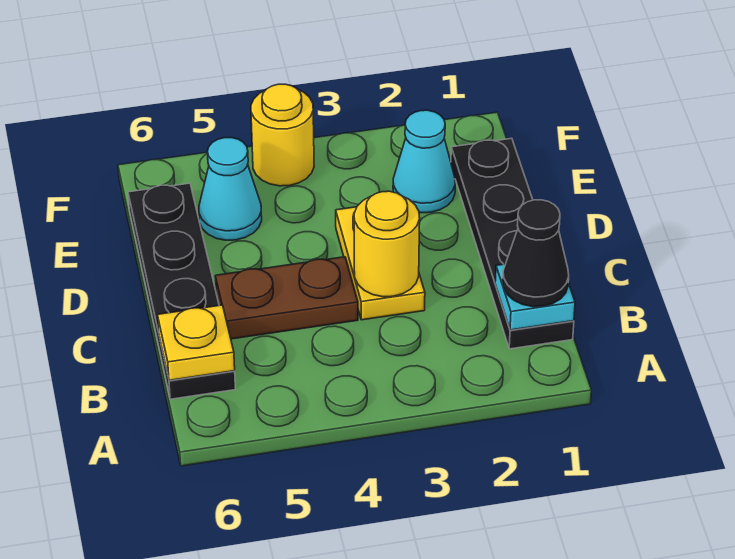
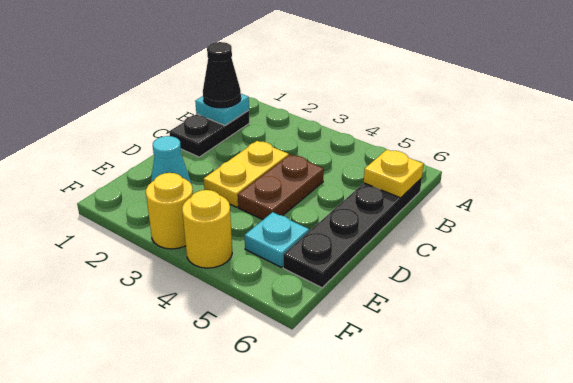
black 1x4 plate [451,138,574,349] -> black 1x2 plate [169,110,250,157]
yellow 1x1 round brick [354,191,420,297] -> yellow 1x1 round brick moved to [146,173,193,249]
brown 1x2 plate [215,257,358,339] -> brown 1x2 plate turned to [238,155,324,220]
cyan 1x1 cone [199,138,262,240] -> cyan 1x1 plate [245,212,309,267]

